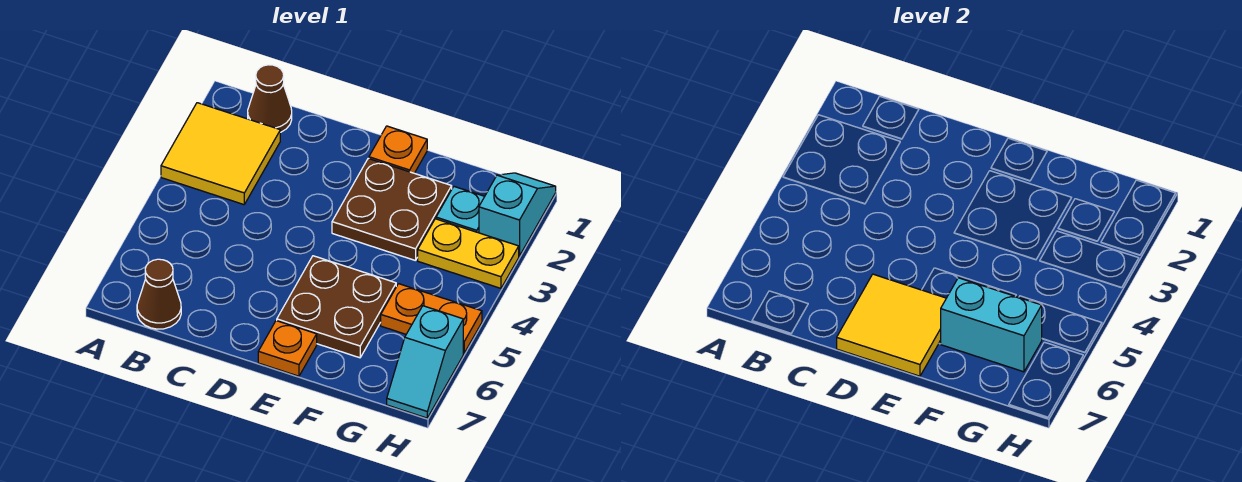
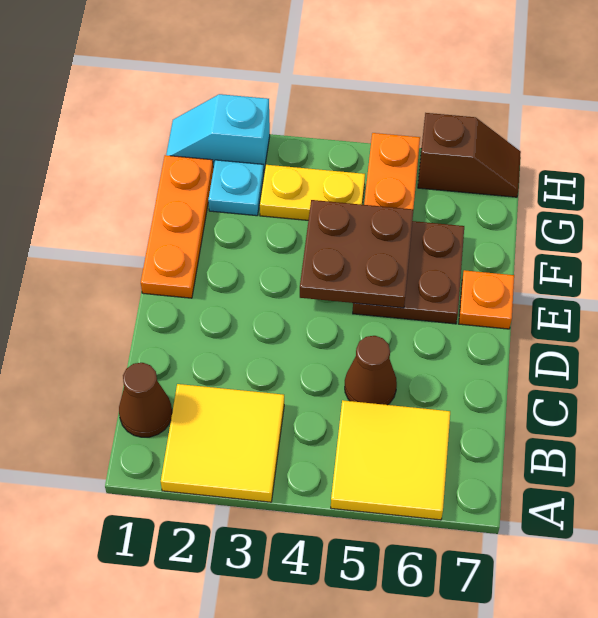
brown 1x1 cone [137,259,181,329] -> brown 1x1 cone moved to [345,336,397,405]
yellow 2x2 tile [837,274,946,376] -> yellow 2x2 tile moved to [331,400,450,520]
orange 1x1 plate [369,126,427,173] -> orange 1x3 plate [141,155,213,298]
brown 2x2 plate [332,158,452,261] -> brown 2x2 plate moved to [300,200,413,308]
cyan 1x2 brick [941,278,1042,372] -> none
yellow 1x2 plate [418,219,519,288] -> yellow 1x2 plate turned to [260,165,365,220]
cyan 1x2 slope [387,306,463,418] -> brown 1x2 slope [418,113,521,197]

